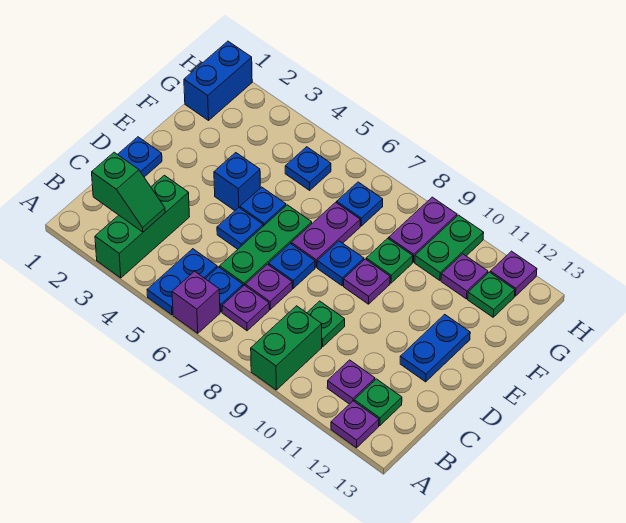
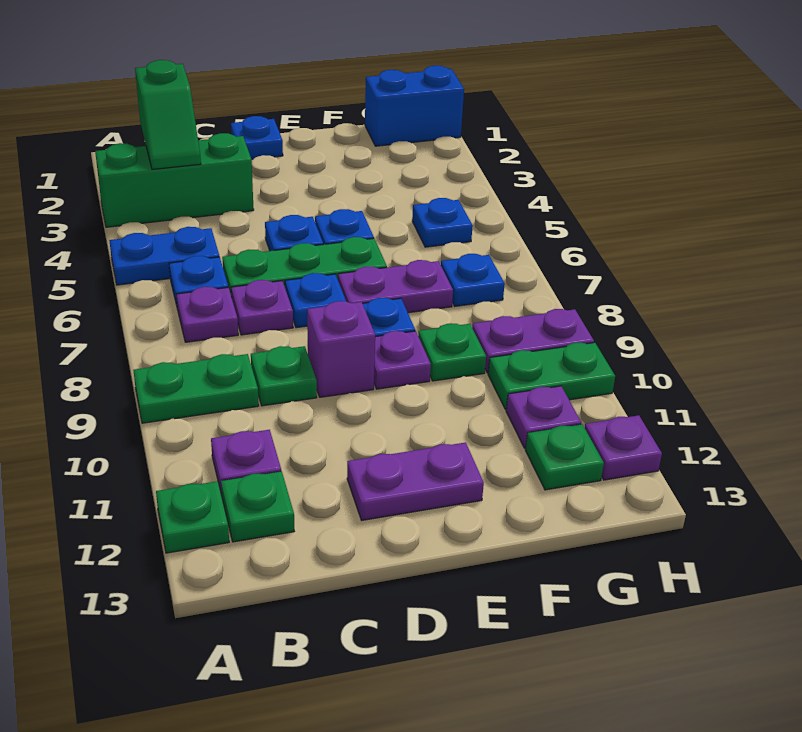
purple 1x1 brick [172,271,220,333] -> purple 1x1 brick moved to [307,301,375,397]
green 1x2 brick [251,306,322,390] -> green 1x2 plate [133,354,259,423]
purple 1x1 plate [331,401,379,448] -> green 1x1 plate [156,481,229,553]
blue 1x2 plate [400,314,470,382] -> purple 1x2 plate [347,442,484,520]
blue 1x1 brick [214,153,260,210] -> none

